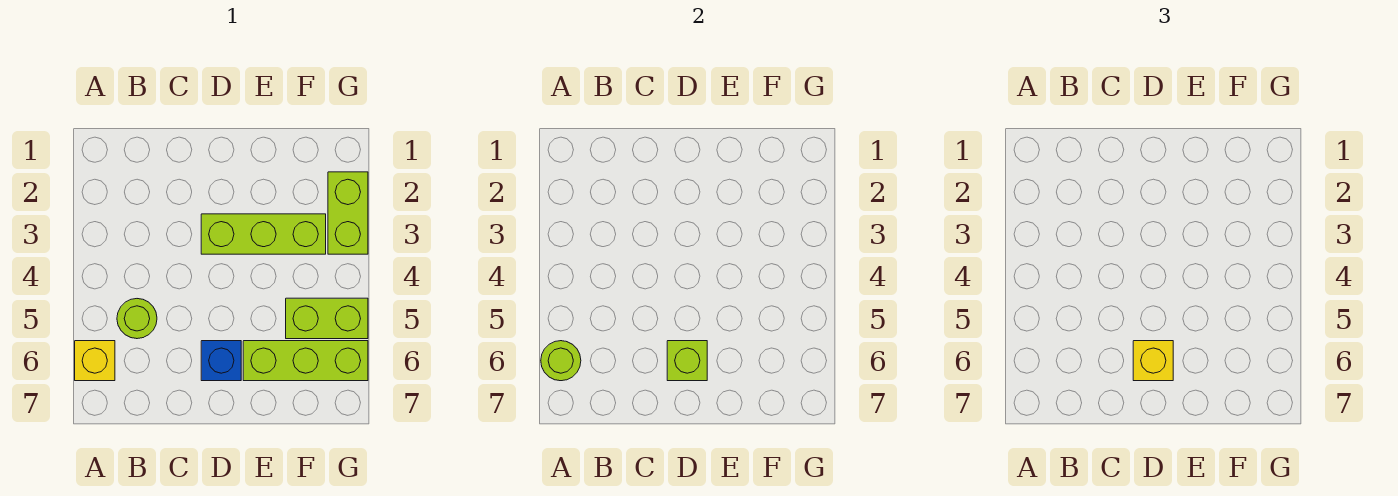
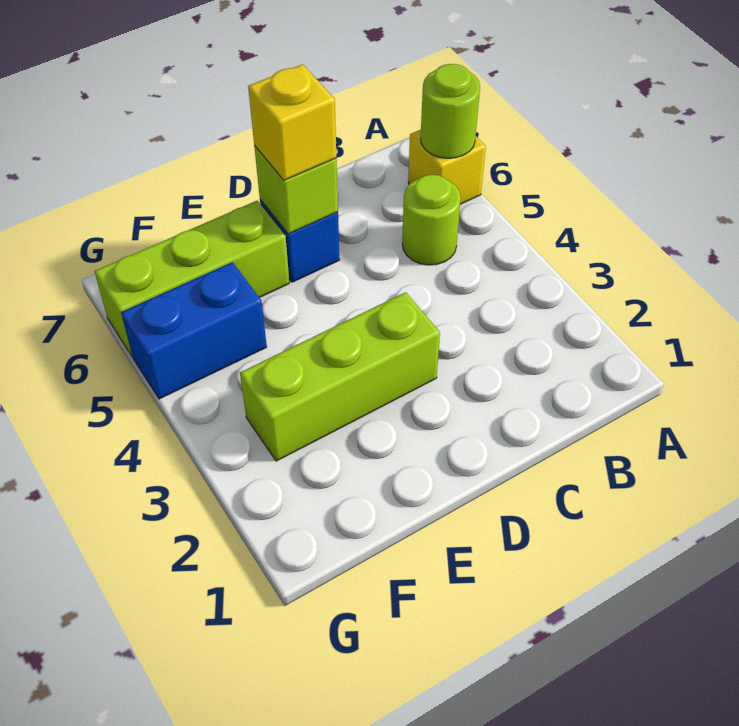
lime 1x2 brick [286,298,368,339] -> blue 1x2 brick [121,262,267,399]
lime 1x2 brick [328,172,368,254] -> none

